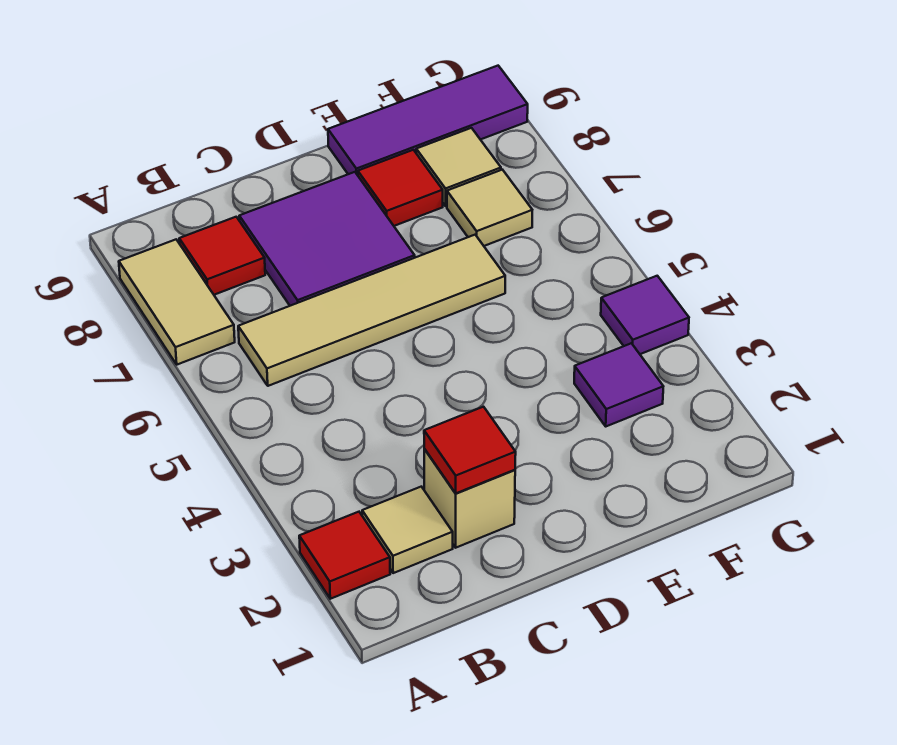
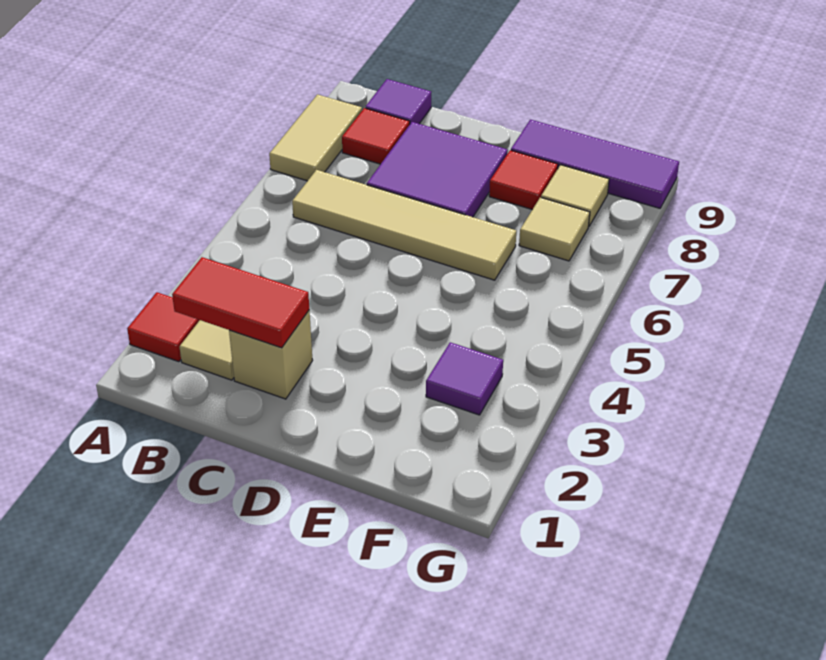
red 1x1 tile [424,407,516,493] -> red 1x2 tile [172,257,309,348]
purple 1x1 tile [601,276,689,354] -> purple 1x1 tile moved to [365,79,431,124]

